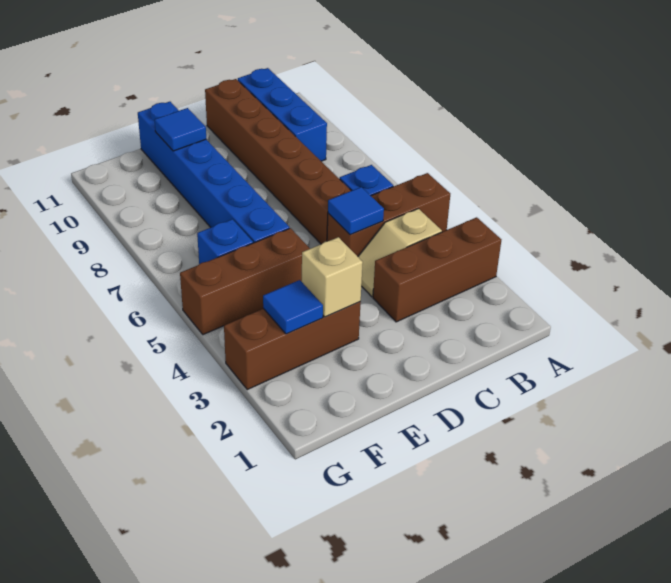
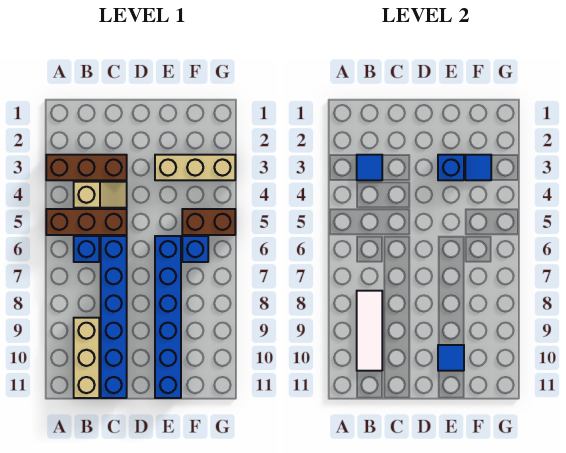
none -> white 1x3 tile [357,291,382,371]
blue 1x3 brick [238,68,327,161] -> tan 1x3 brick [74,318,99,398]
blue 1x1 tile [328,187,384,235] -> blue 1x1 tile moved to [357,155,382,180]
brown 1x6 brick [205,79,351,244] -> blue 1x6 brick [101,236,127,398]
brown 1x3 brick [224,302,361,390] -> tan 1x3 brick [155,155,235,180]
tan 1x1 brick [302,237,363,317] -> blue 1x1 brick [438,155,464,180]
brown 1x3 brick [180,228,310,335] -> brown 1x2 brick [182,209,235,235]

